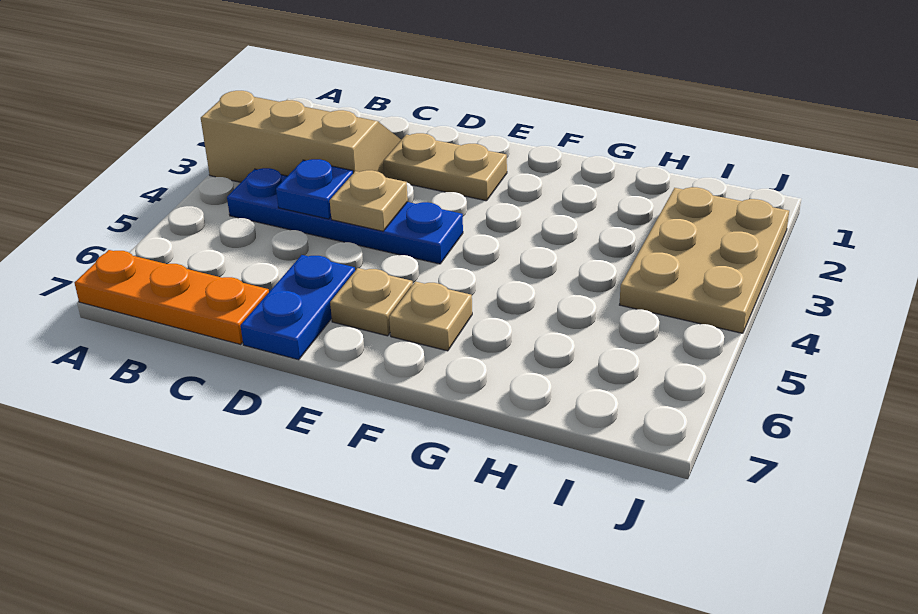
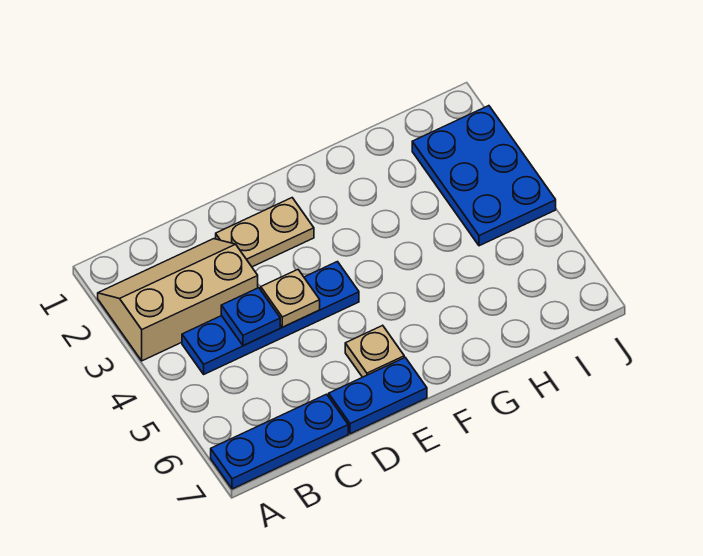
orange 1x3 plate [75,250,269,344] -> blue 1x3 plate [211,394,348,489]
blue 1x2 plate [241,255,355,360] -> blue 1x2 plate turned to [329,358,427,434]
tan 1x1 plate [389,282,472,351] -> none
tan 2x3 plate [620,187,789,333] -> blue 2x3 plate [412,106,556,246]

